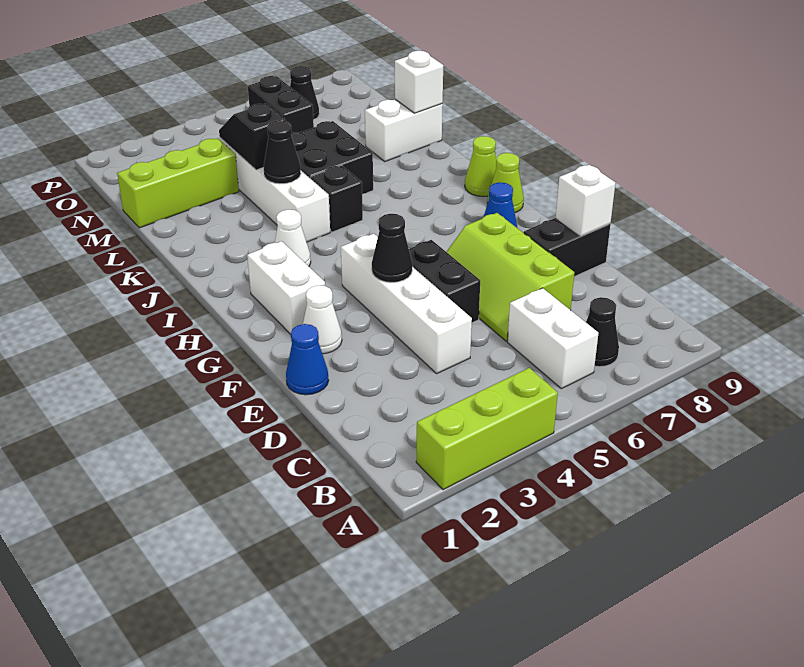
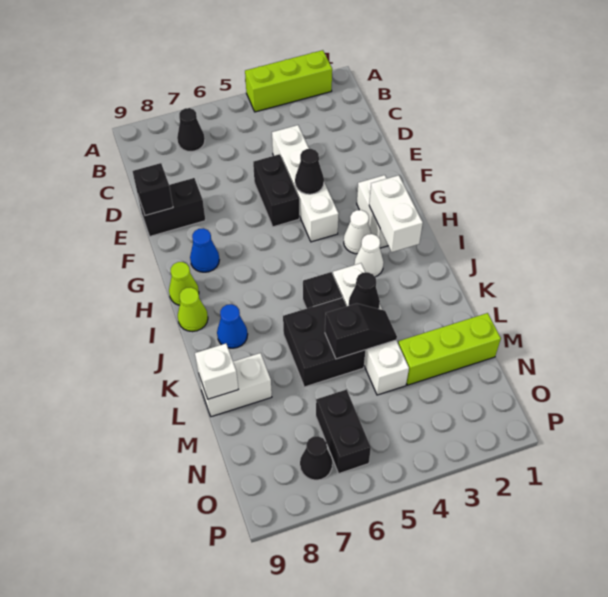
white 1x2 brick [507,288,598,389] -> white 1x2 brick moved to [369,175,423,252]
lime 2x3 slope [447,213,574,341] -> none
blue 1x1 cone [286,324,329,395] -> blue 1x1 cone moved to [217,304,248,348]
white 1x1 brick [556,165,615,236] -> black 1x1 brick [133,163,173,216]
white 1x1 cone [303,285,342,354] -> white 1x1 cone moved to [344,210,371,254]
black 1x2 slope [219,103,285,170] -> black 1x2 slope turned to [325,304,397,359]

